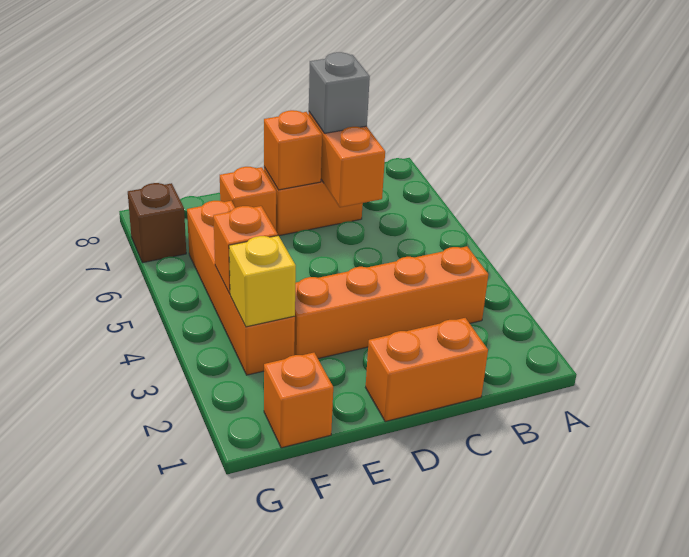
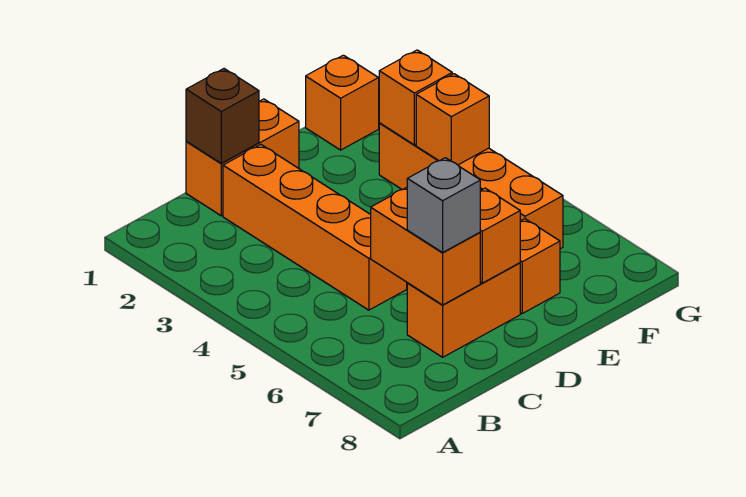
orange 1x4 brick [294,246,488,359] -> orange 1x4 brick turned to [223,145,407,310]
yellow 1x1 brick [229,236,296,327] -> orange 1x1 brick [379,50,452,145]
brown 1x1 brick [128,183,186,263] -> brown 1x1 brick moved to [186,69,259,163]

